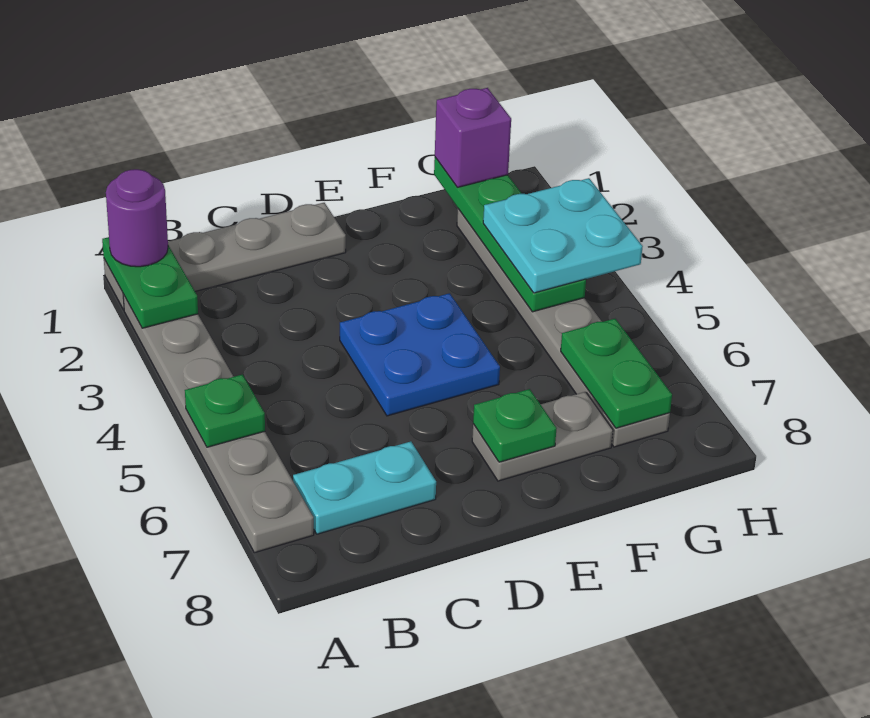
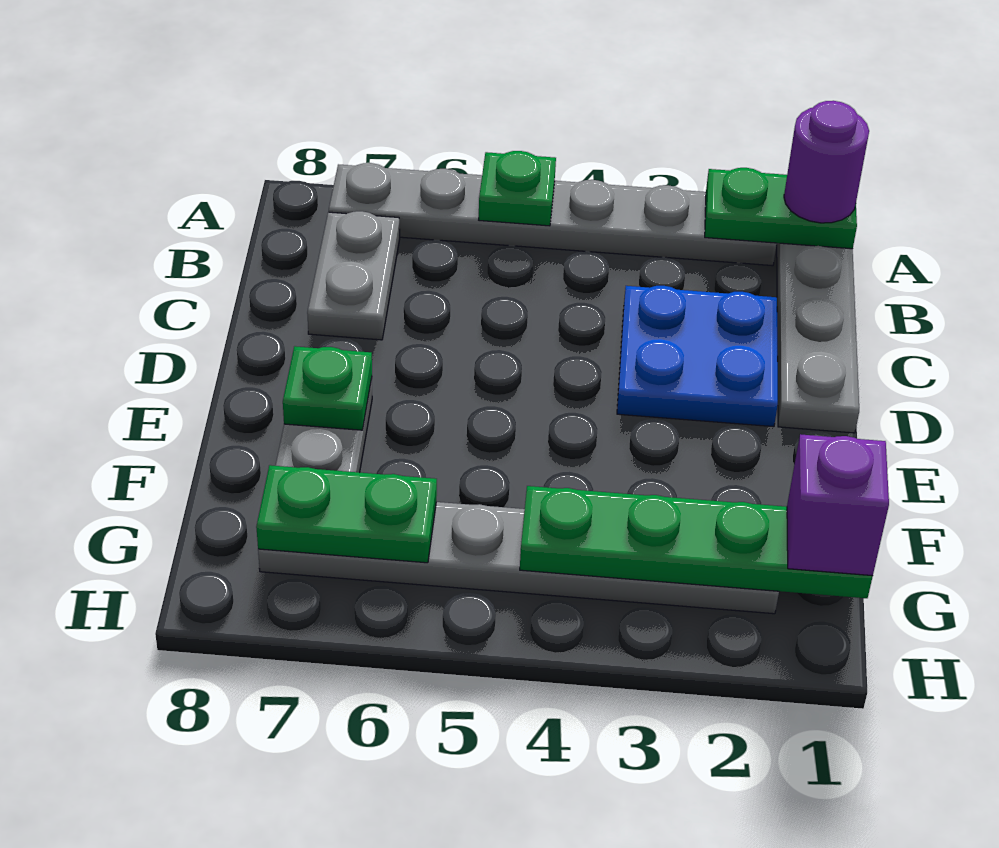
cyan 1x2 plate [293,441,436,534] -> grey 1x2 plate [307,211,400,340]
blue 2x2 plate [340,293,500,416] -> blue 2x2 plate moved to [617,286,778,427]
cyan 2x2 plate [483,178,643,293] -> none

